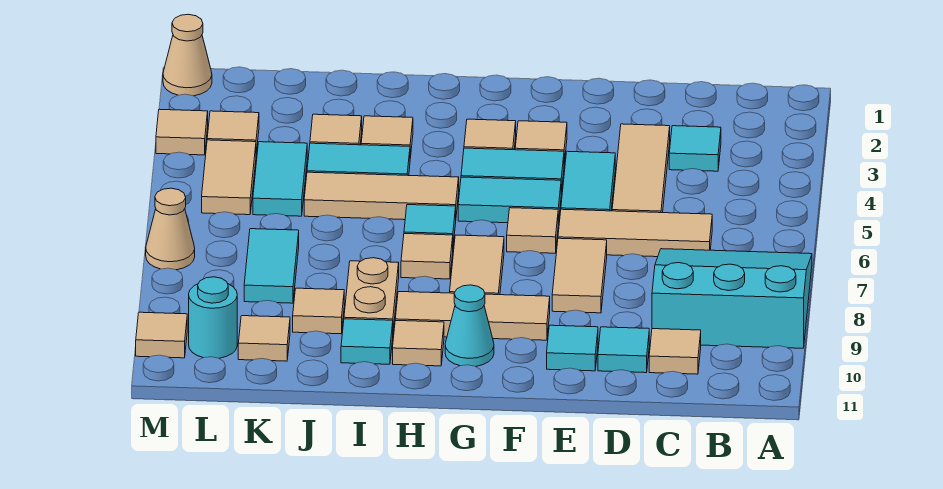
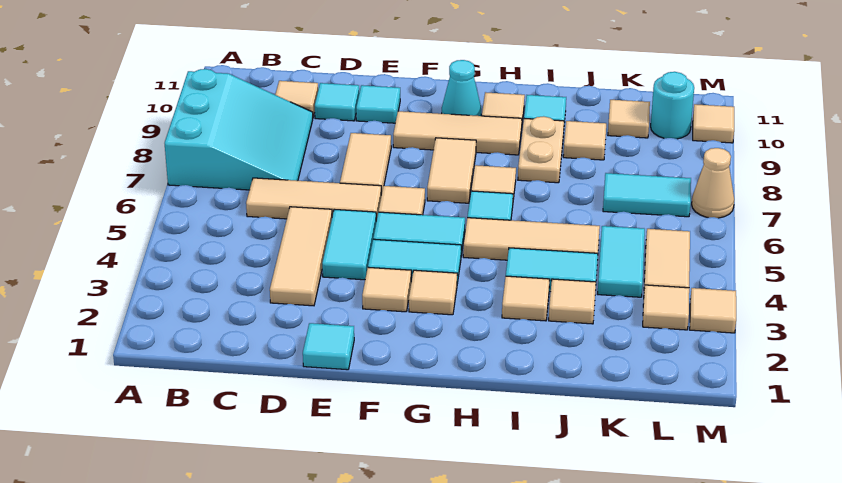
cyan 3x3 slope [652,249,812,348] -> cyan 3x3 slope turned to [165,69,313,190]
cyan 1x1 tile [669,126,721,171] -> cyan 1x1 tile moved to [303,323,354,370]
cyan 1x2 tile [244,229,299,303] -> cyan 1x2 tile turned to [603,173,691,217]
tan 1x1 cone [163,14,212,96] -> none

